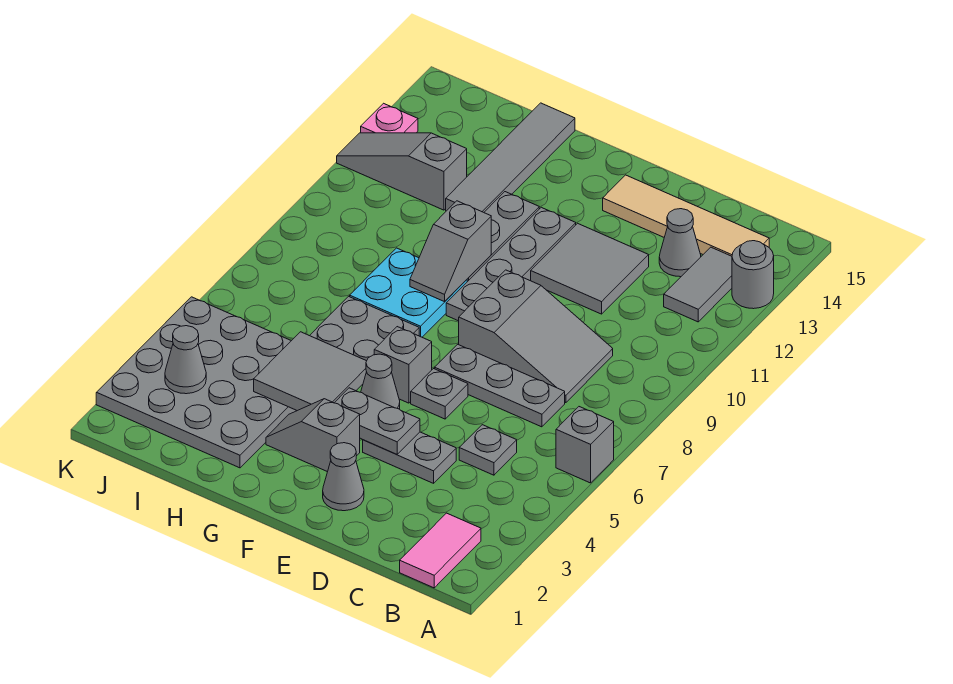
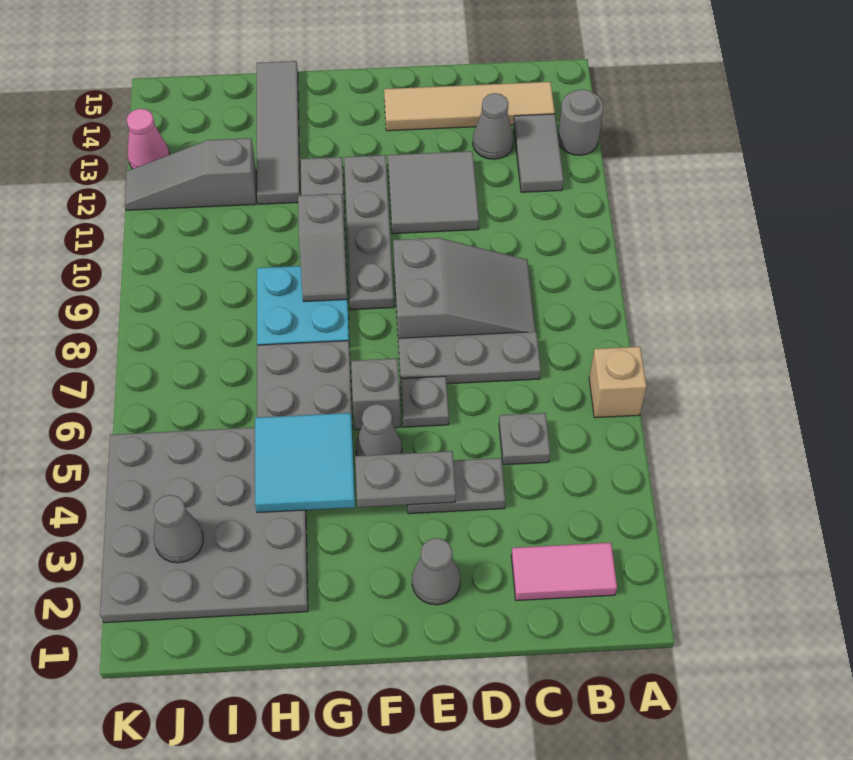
grey 1x1 brick [556,407,614,483] -> tan 1x1 brick [589,347,646,418]
pink 1x2 tile [400,513,481,588] -> pink 1x2 tile turned to [511,543,617,601]
grey 1x2 slope [266,399,360,472] -> none
grey 2x2 tile [254,332,367,411] -> cyan 2x2 tile [255,413,355,513]
pink 1x1 plate [361,103,418,133] -> pink 1x1 cone [127,109,170,169]

